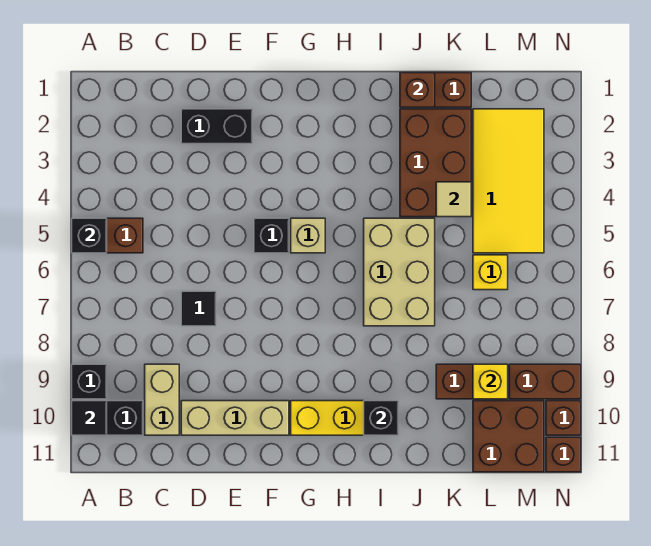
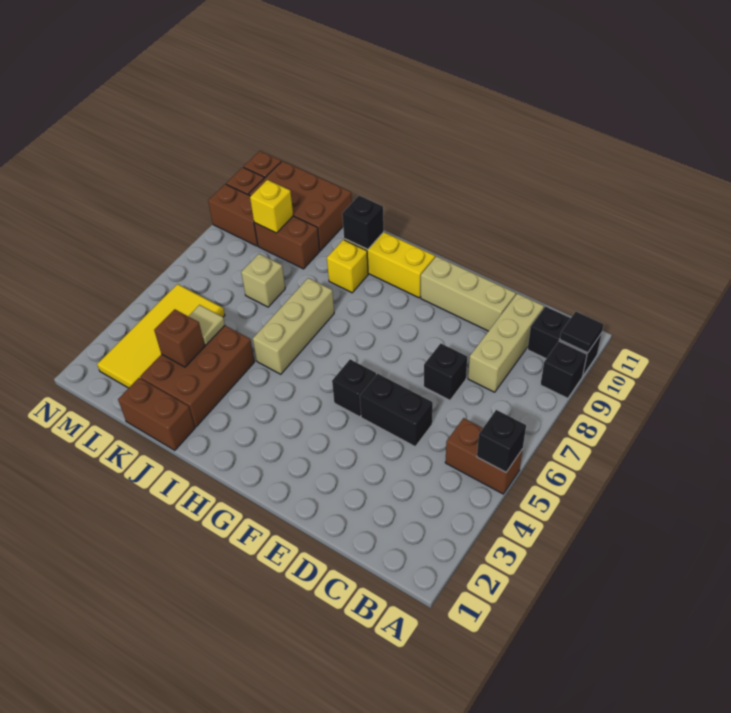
tan 1x2 brick [145,364,179,435] -> tan 1x3 brick [468,294,544,392]
black 1x2 brick [181,109,252,144] -> black 1x2 brick moved to [360,374,433,446]
black 1x1 tile [181,291,216,326] -> black 1x1 brick [424,343,467,400]
tan 1x1 brick [291,218,325,253] -> tan 1x1 brick moved to [241,254,285,307]
tan 2x3 brick [364,218,435,326] -> tan 1x3 brick [253,278,334,374]
brown 1x1 brick [400,73,435,107] -> brown 1x1 brick moved to [154,309,205,367]
yellow 1x1 brick [473,255,508,290] -> yellow 1x1 brick moved to [327,240,368,293]
brown 2x2 brick [473,401,544,472] -> brown 2x3 brick [249,161,352,251]

